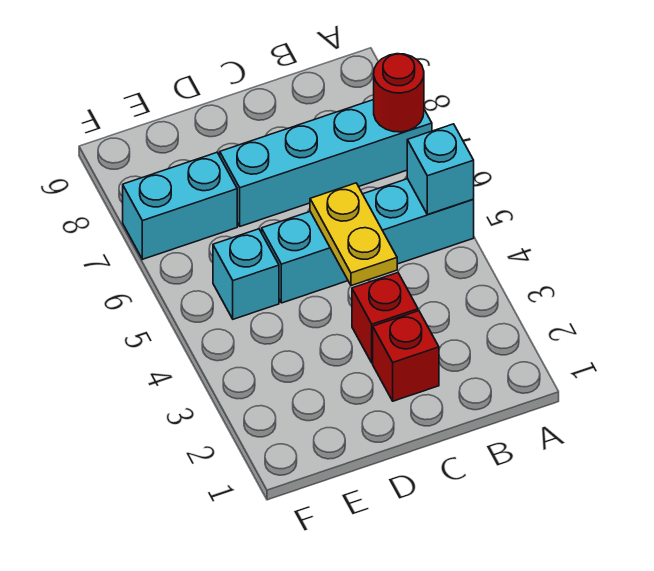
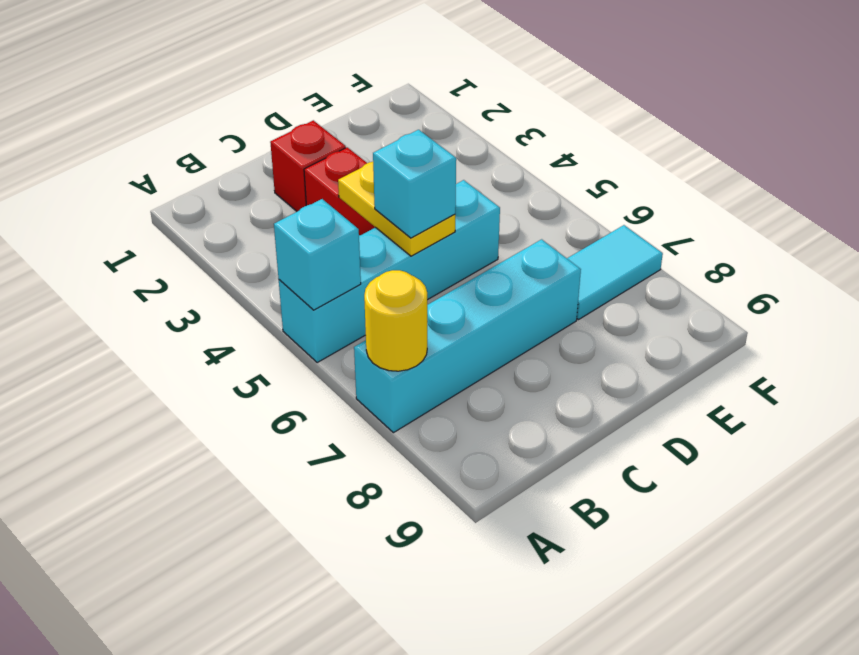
red 1x1 round brick [374,54,424,132] -> yellow 1x1 round brick [364,270,427,371]
cyan 1x1 brick [213,229,279,319] -> cyan 1x1 brick moved to [373,130,456,238]
cyan 1x2 brick [123,153,237,259] -> cyan 1x2 tile [567,225,663,320]

